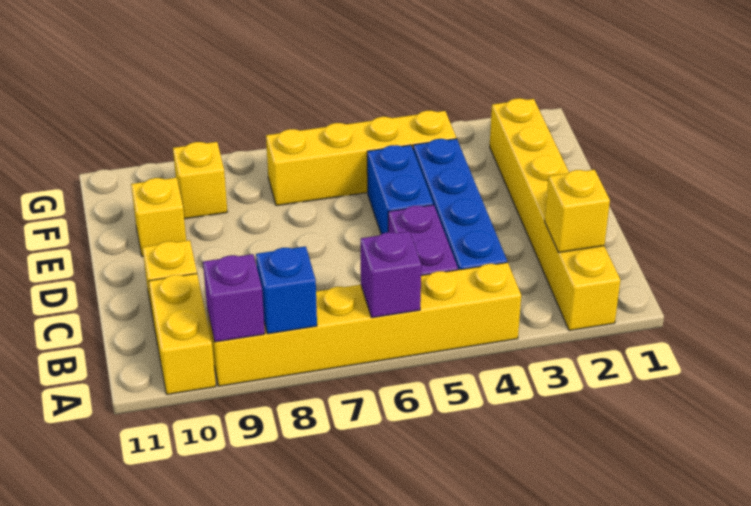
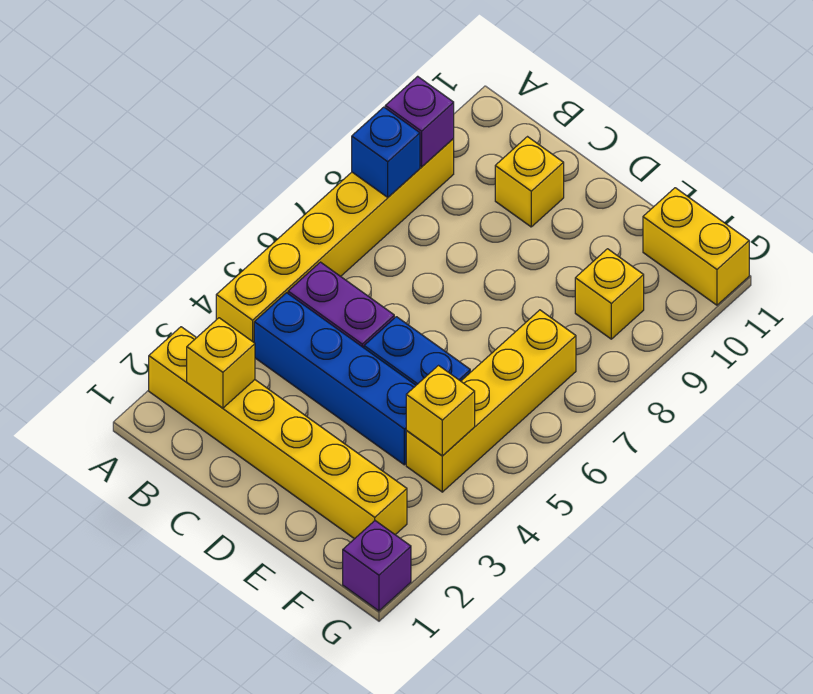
purple 1x1 brick [361,231,421,318] -> purple 1x1 brick moved to [343,521,411,611]
yellow 1x2 brick [149,274,216,394] -> yellow 1x2 brick moved to [643,188,749,305]
yellow 1x1 brick [131,178,186,257] -> yellow 1x1 brick moved to [406,366,475,456]

